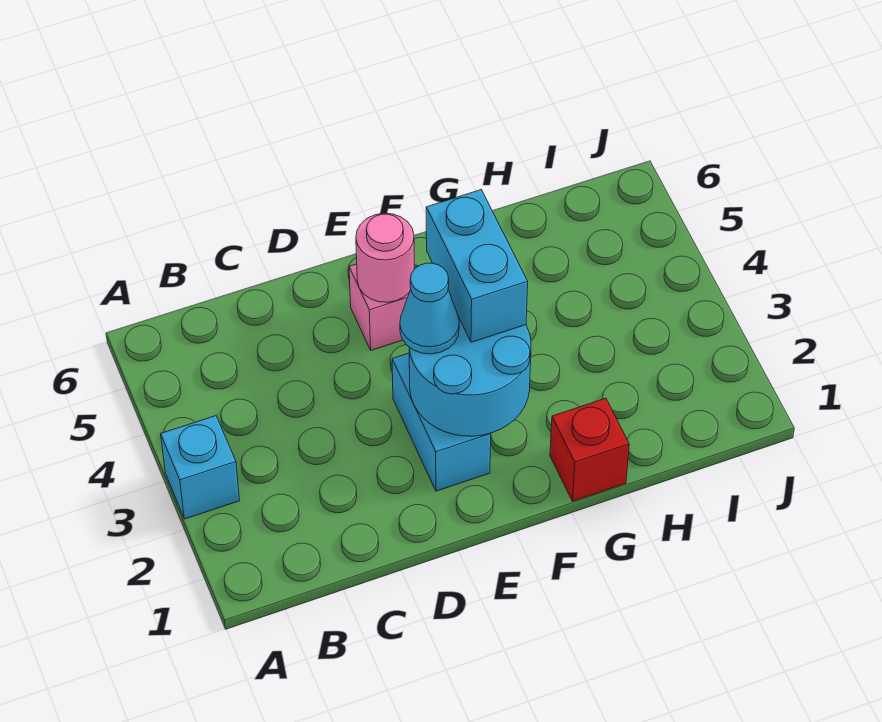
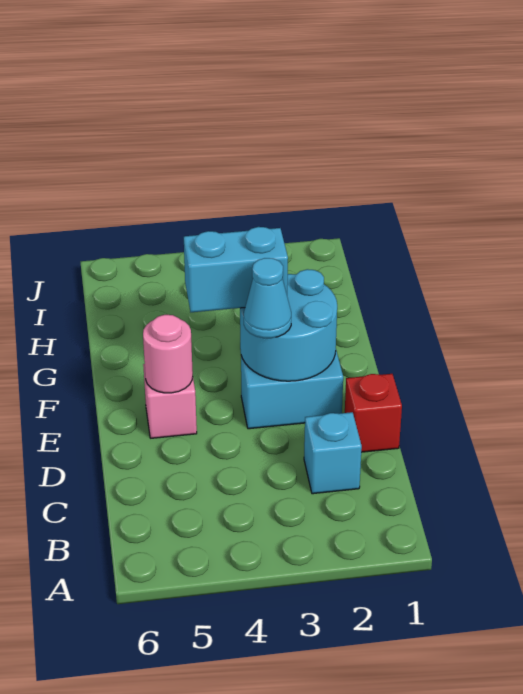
cyan 1x1 brick [161,416,240,519] -> cyan 1x1 brick moved to [304,412,362,494]
red 1x1 brick [550,398,629,501] -> red 1x1 brick moved to [345,374,402,452]

